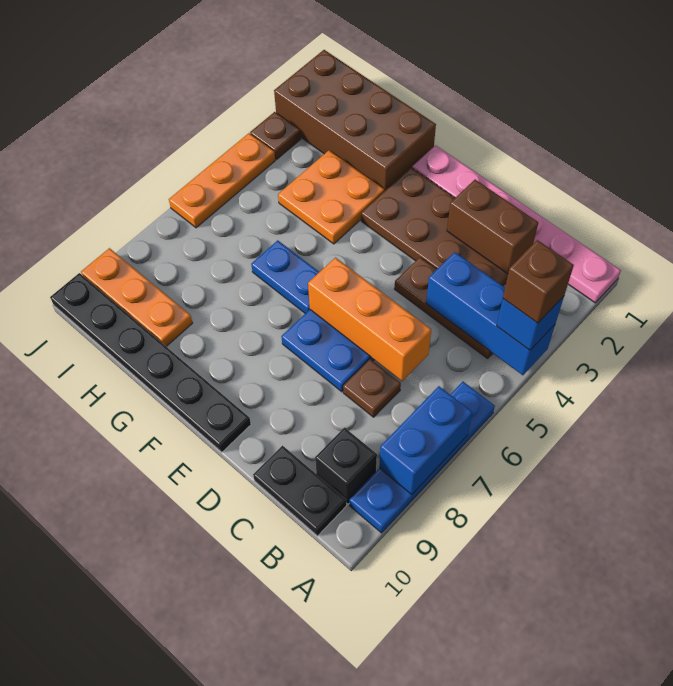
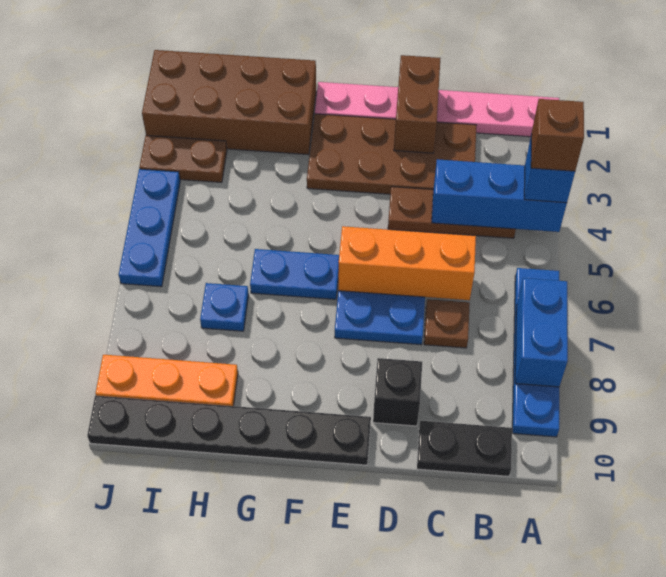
black 1x1 brick [315,428,377,504] -> black 1x1 brick moved to [373,358,422,426]
brown 1x2 brick [447,180,538,274] -> brown 1x2 brick turned to [394,55,440,153]
orange 2x2 plate [278,150,384,244] -> none
none -> blue 1x1 plate [200,283,249,331]
brown 1x1 plate [250,112,301,160] -> brown 1x2 plate [139,135,227,182]
orange 1x3 plate [169,133,275,228] -> blue 1x3 plate [119,169,180,287]

